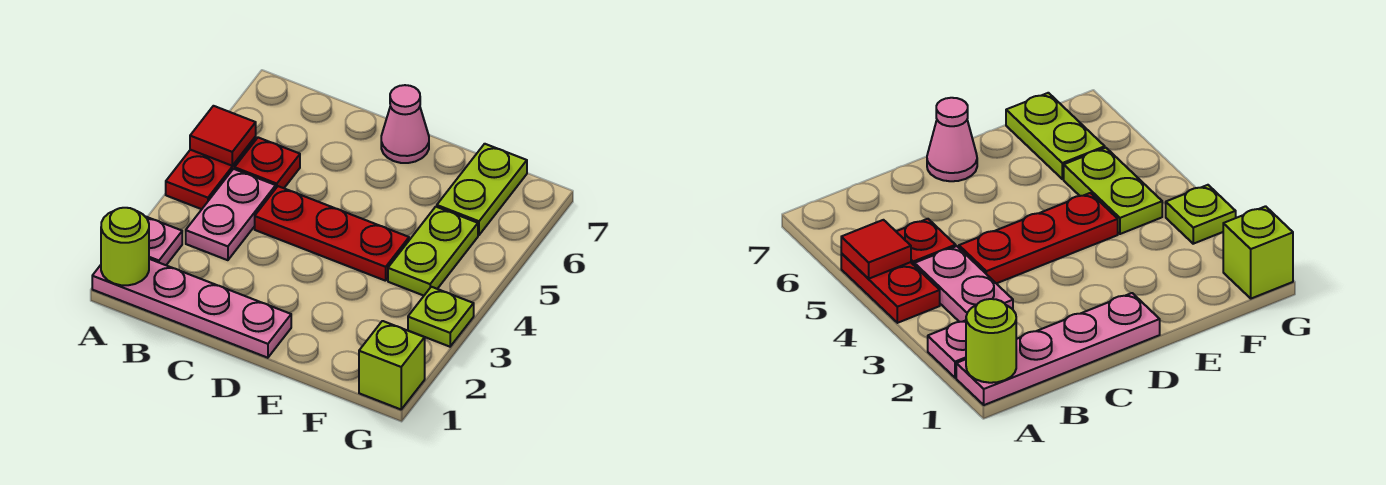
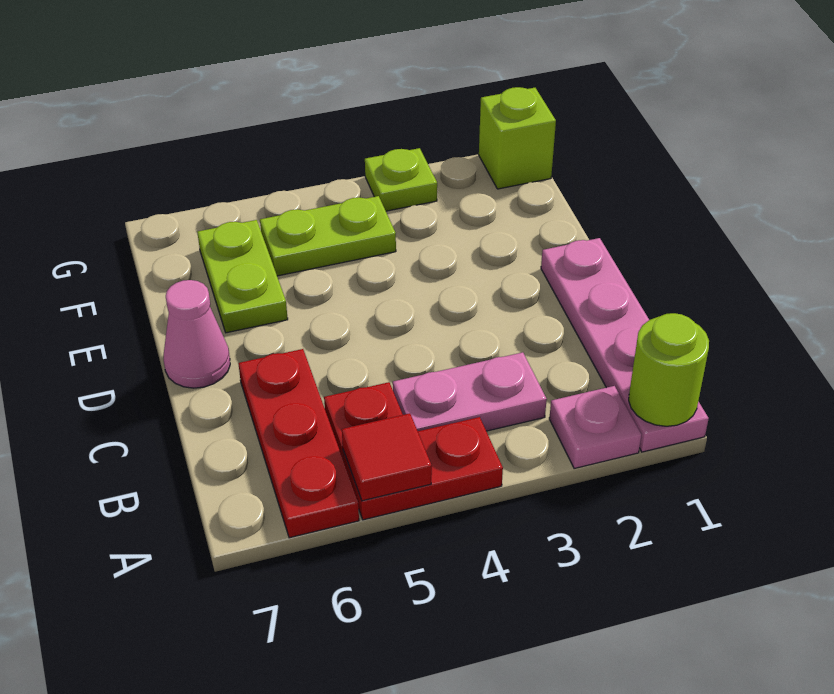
red 1x3 plate [255,186,409,281] -> red 1x3 plate moved to [238,349,359,538]
lime 1x2 plate [437,144,527,235] -> lime 1x2 plate turned to [197,220,288,333]

